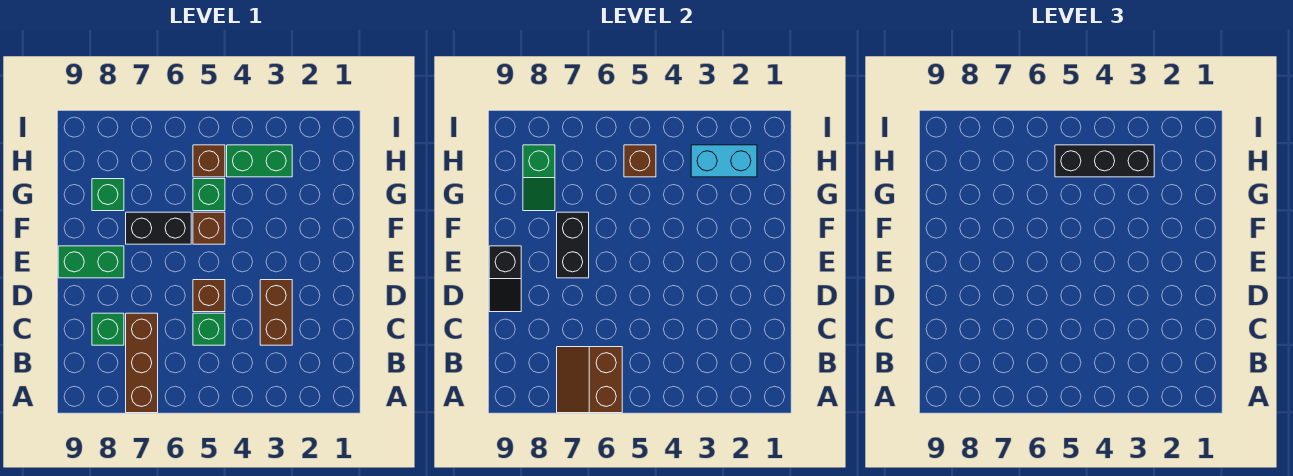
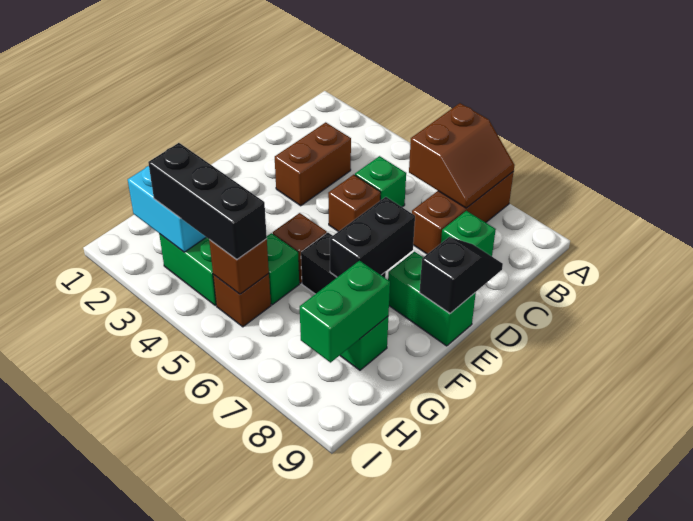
green 1x2 slope [523,145,555,211] -> green 1x2 brick [300,260,390,363]

